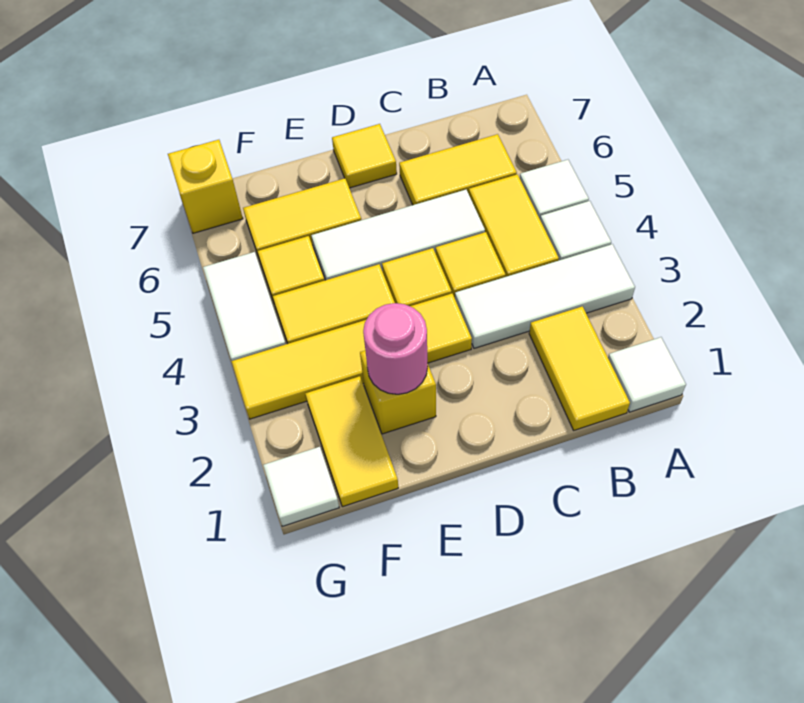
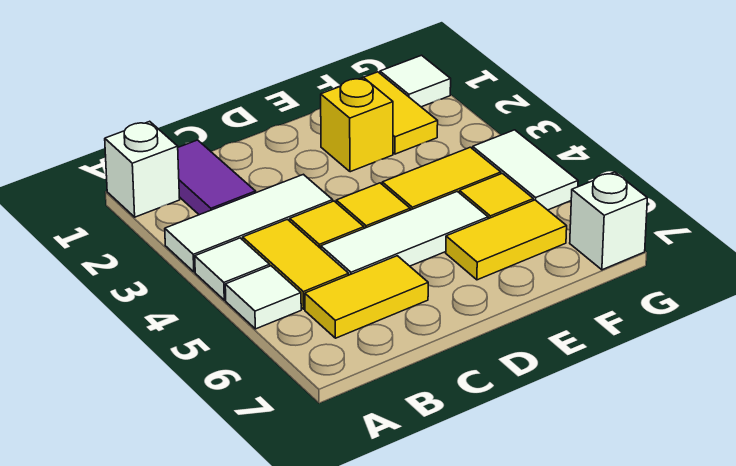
white 1x1 tile [608,337,686,412] -> white 1x1 brick [105,121,180,217]
yellow 1x2 tile [529,306,630,430] -> purple 1x2 tile [178,140,256,215]
yellow 1x4 tile [232,294,472,419] -> none
yellow 1x1 tile [332,124,397,188] -> none
pink 1x1 round brick [363,303,428,394] -> none
yellow 1x1 brick [168,140,243,233] -> white 1x1 brick [570,172,647,270]

